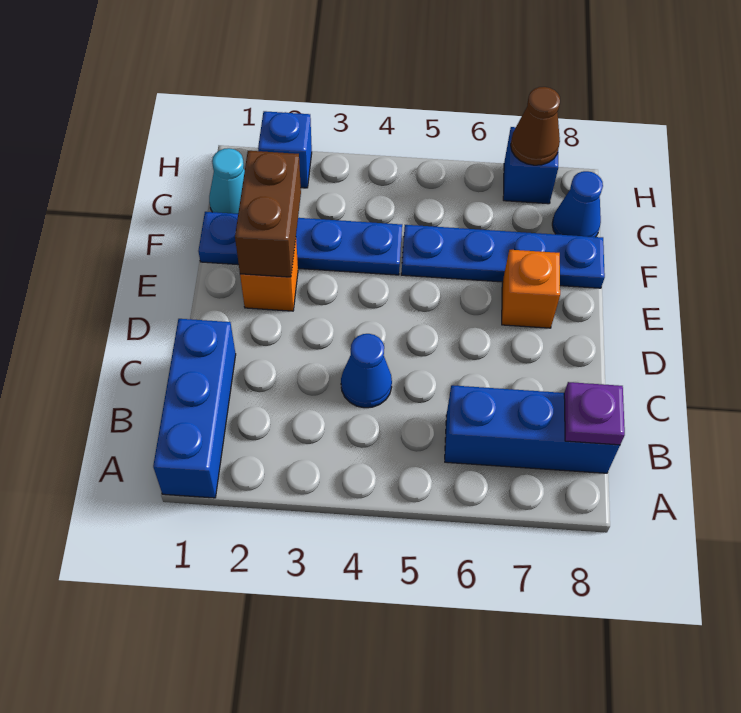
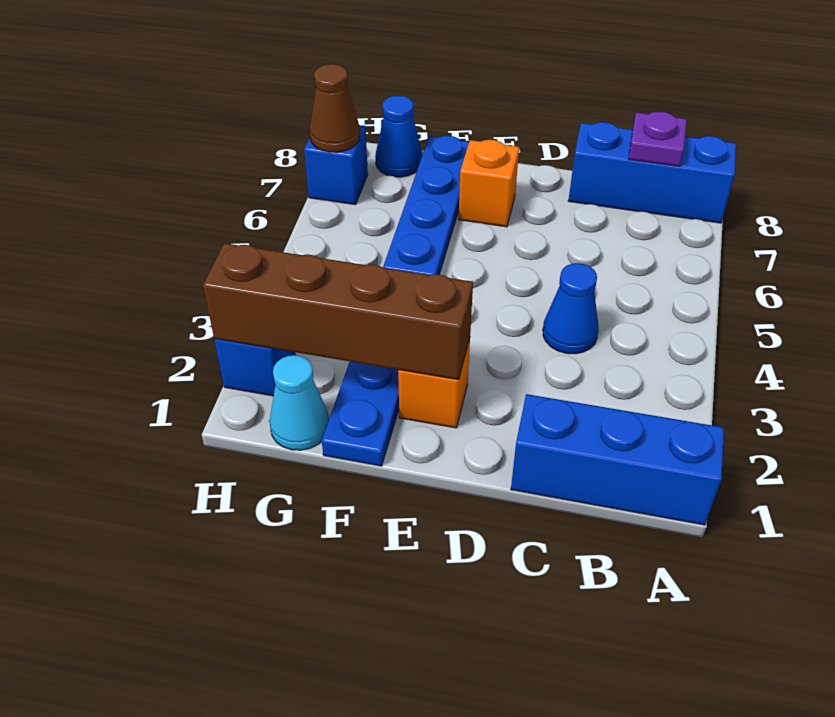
blue 1x3 brick [445,385,620,473] -> blue 1x3 brick turned to [568,122,736,223]
brown 1x2 brick [235,151,301,277] -> brown 1x4 brick [203,243,473,380]

